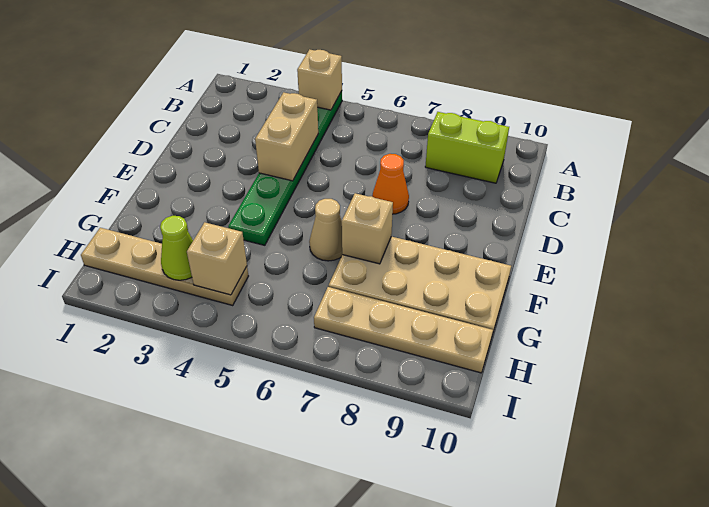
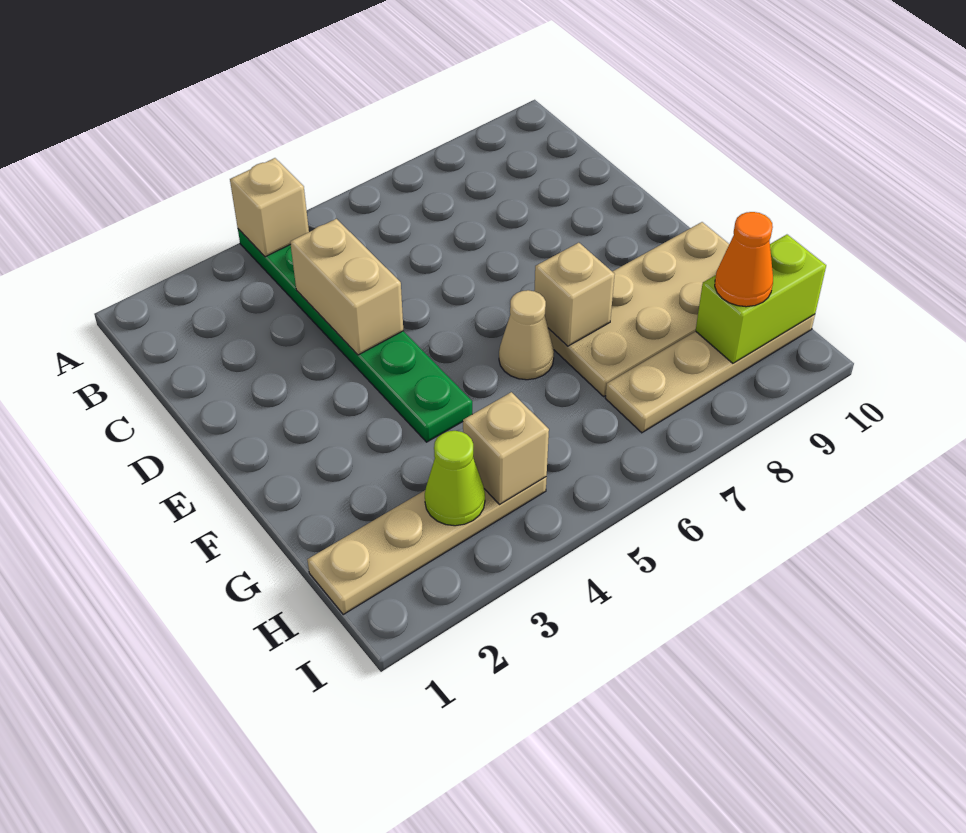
lime 1x2 brick [425,112,509,183] -> lime 1x2 brick moved to [696,235,826,363]
orange 1x1 cone [372,154,409,214] -> orange 1x1 cone moved to [715,212,773,307]

